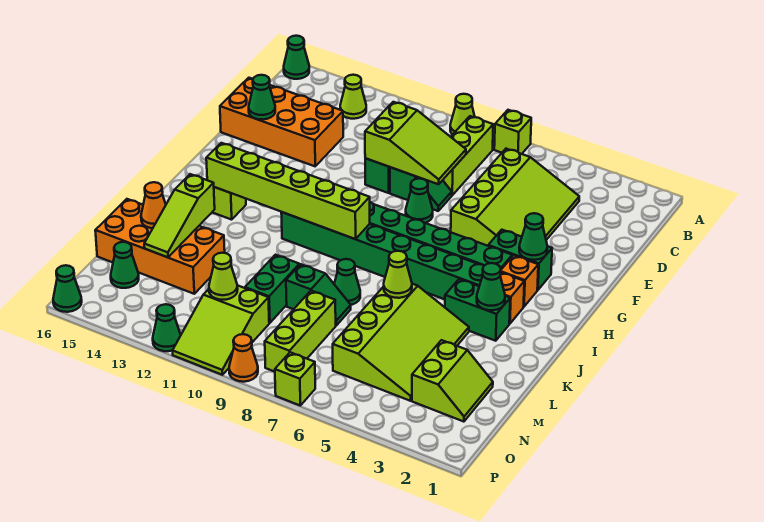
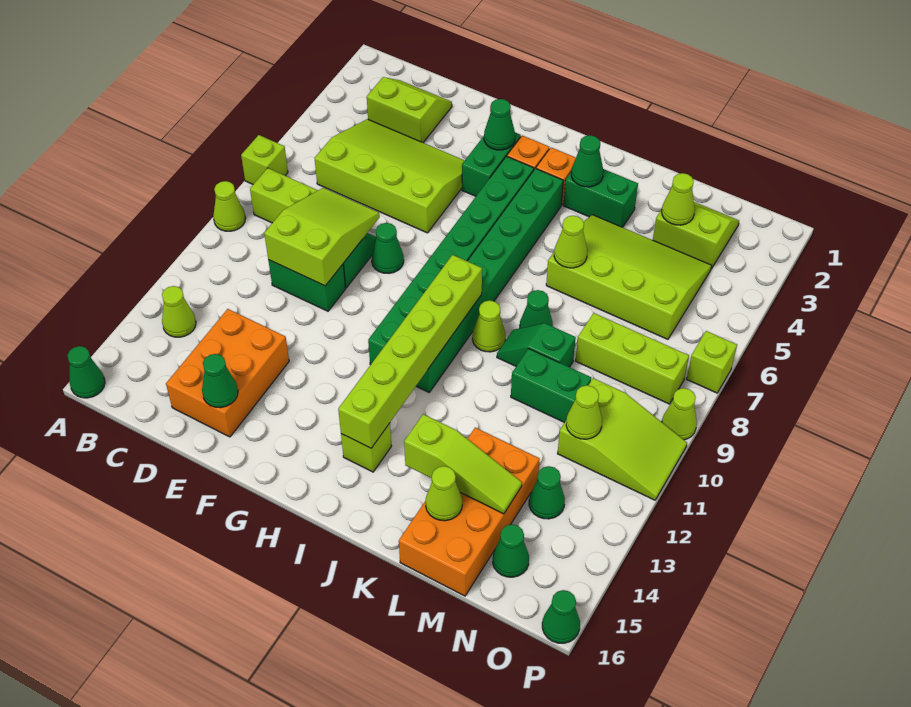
none -> lime 2x2 slope [367,77,452,143]
orange 2x4 brick [220,78,343,166] -> orange 2x3 brick [166,309,289,437]
green 1x2 brick [445,279,510,341] -> green 1x2 brick turned to [563,169,638,227]
none -> lime 1x1 cone [472,300,505,352]
green 1x2 slope [286,264,351,325] -> green 1x2 slope turned to [497,323,576,367]
orange 1x1 cone [141,182,166,228] -> lime 1x1 cone [426,466,462,521]
none -> lime 1x1 cone [662,173,695,225]
orange 1x1 cone [229,334,258,382] -> lime 1x1 cone [662,388,697,440]
green 1x1 cone [153,304,181,351] -> green 1x1 cone moved to [529,466,565,519]

